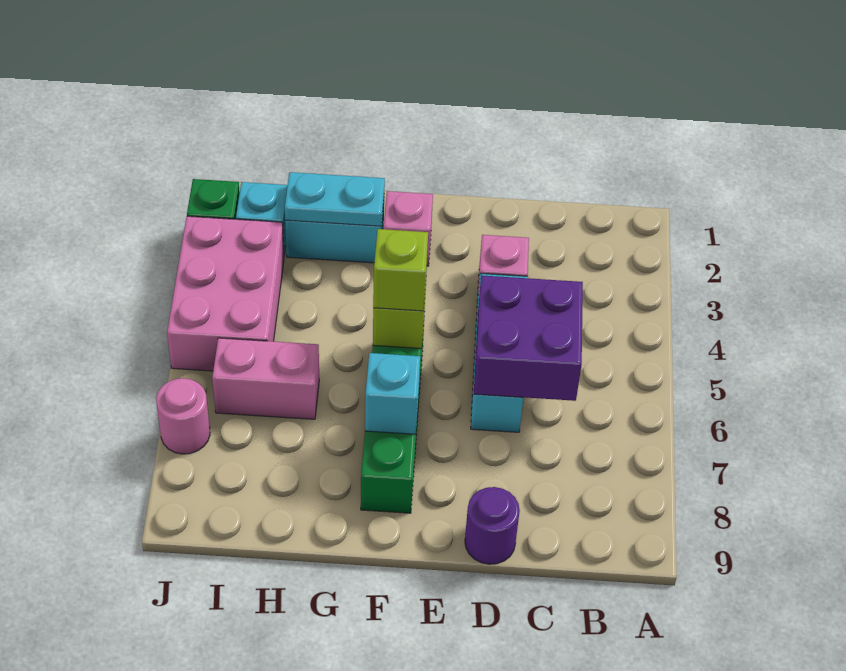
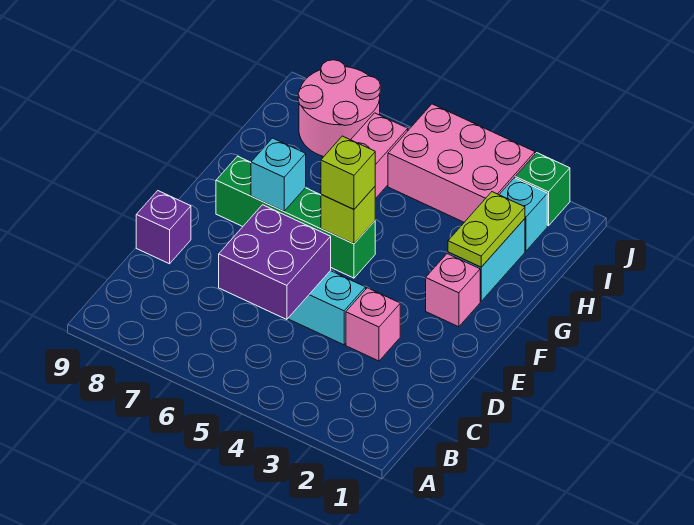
purple 1x1 round brick [465,487,520,564] -> purple 1x1 brick [136,191,191,264]
cyan 1x2 plate [285,172,385,226] -> lime 1x2 plate [448,192,525,267]
pink 1x1 round brick [156,378,210,454] -> pink 2x2 round brick [298,60,380,157]

